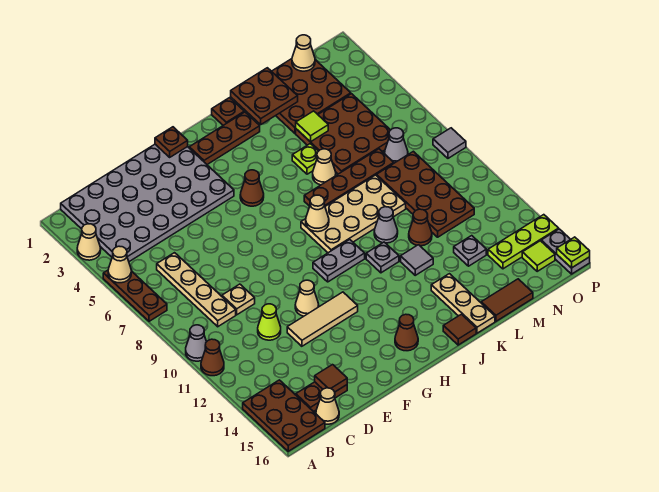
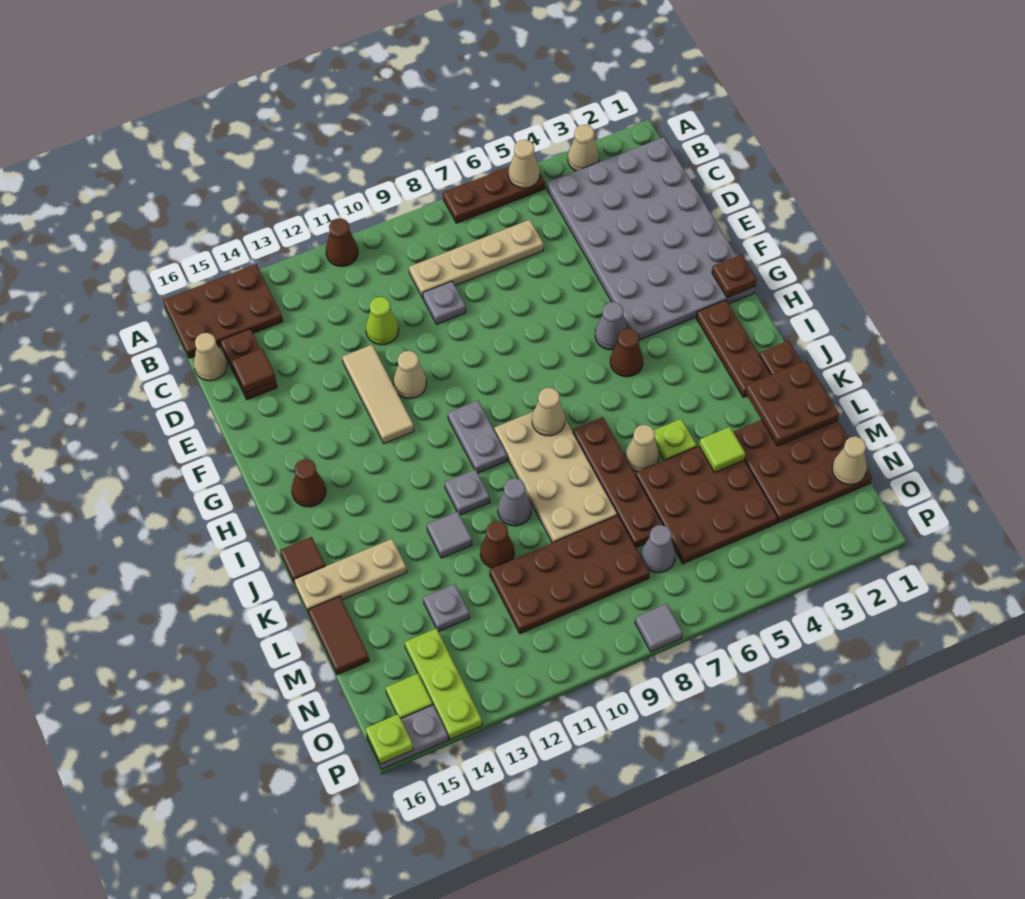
grey 1x1 cone [186,325,206,361] -> grey 1x1 cone moved to [595,302,627,350]
tan 1x1 plate [222,284,255,315] -> grey 1x1 plate [423,281,466,324]

